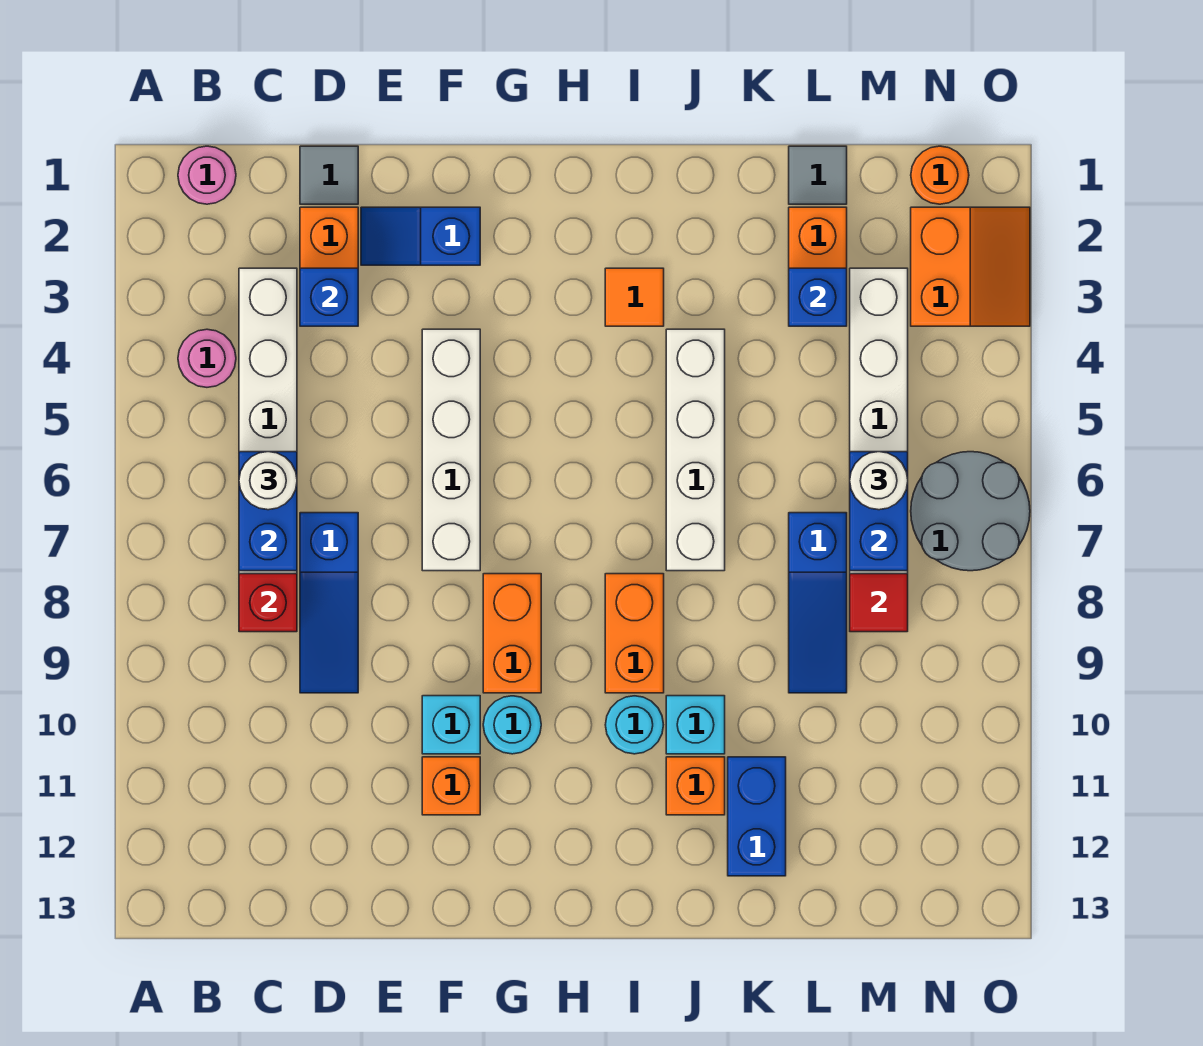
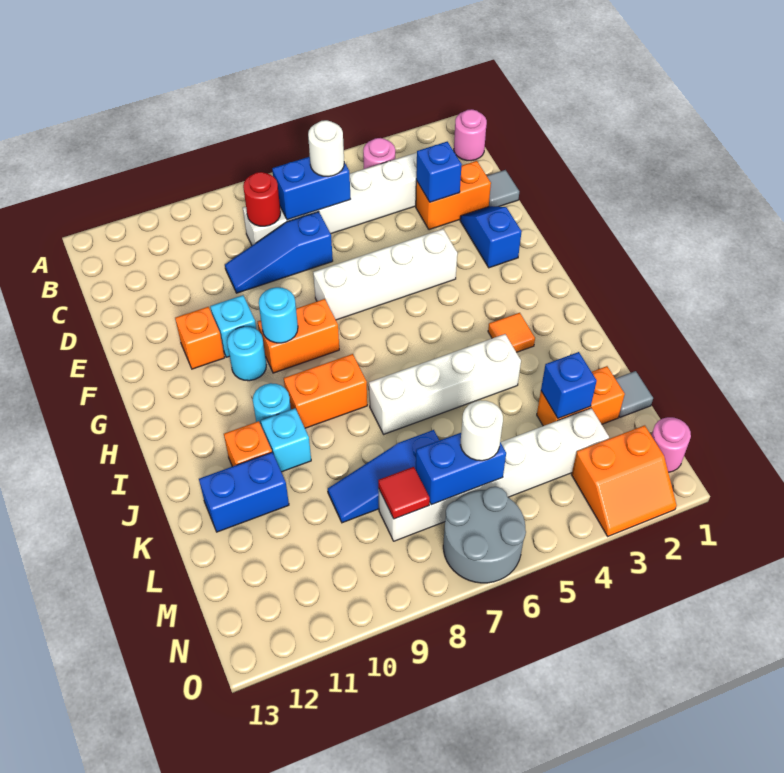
red 1x1 brick [239,574,297,632] -> red 1x1 round brick [243,172,281,226]
none -> cyan 1x1 round brick [259,287,298,343]
orange 1x1 round brick [911,146,969,204] -> pink 1x1 round brick [651,417,691,472]

